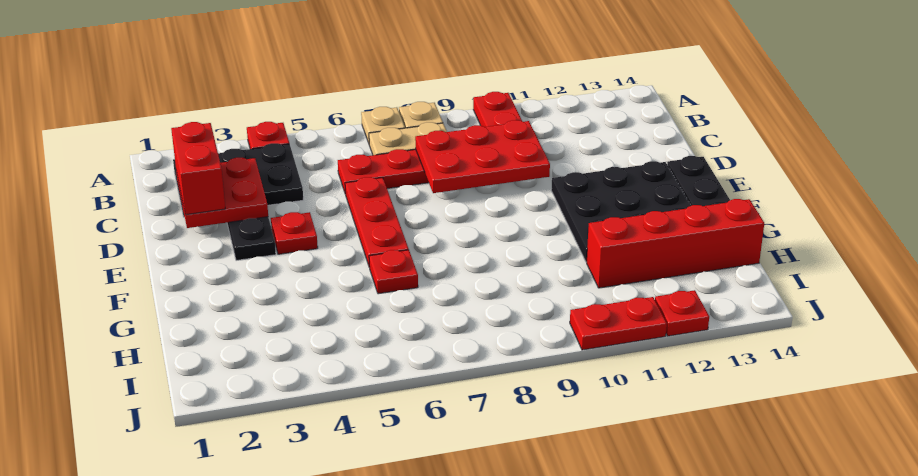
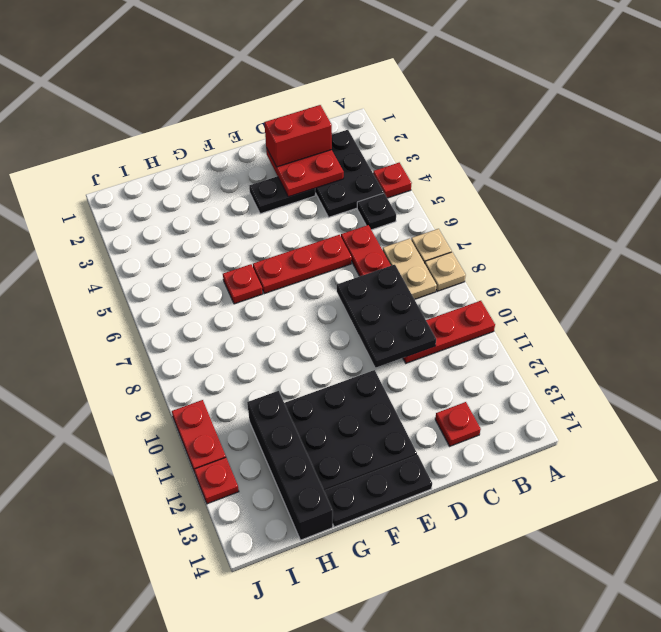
none -> black 1x1 plate [357,193,396,230]
red 2x3 plate [415,120,550,193] -> black 2x3 plate [337,265,436,367]
red 1x1 plate [271,212,318,254] -> red 1x1 plate moved to [435,402,481,446]
red 1x4 brick [587,199,764,288] -> black 1x4 brick [247,391,333,540]

